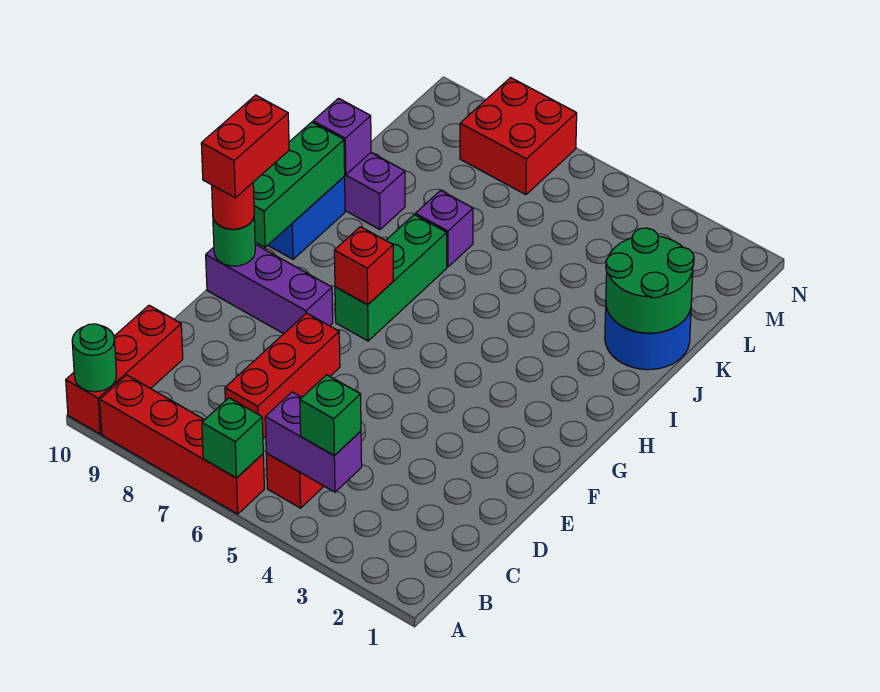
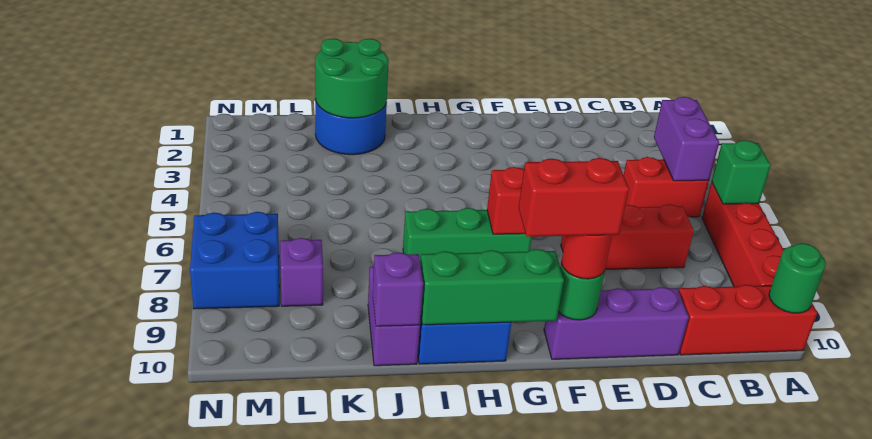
green 1x1 brick [300,375,361,456] -> none
purple 1x3 brick [206,244,333,334] -> purple 1x3 brick turned to [544,287,689,359]
purple 1x1 brick [415,190,473,267] -> purple 1x1 brick moved to [280,238,323,306]
red 2x2 brick [460,78,577,195] -> blue 2x2 brick [190,212,279,309]

